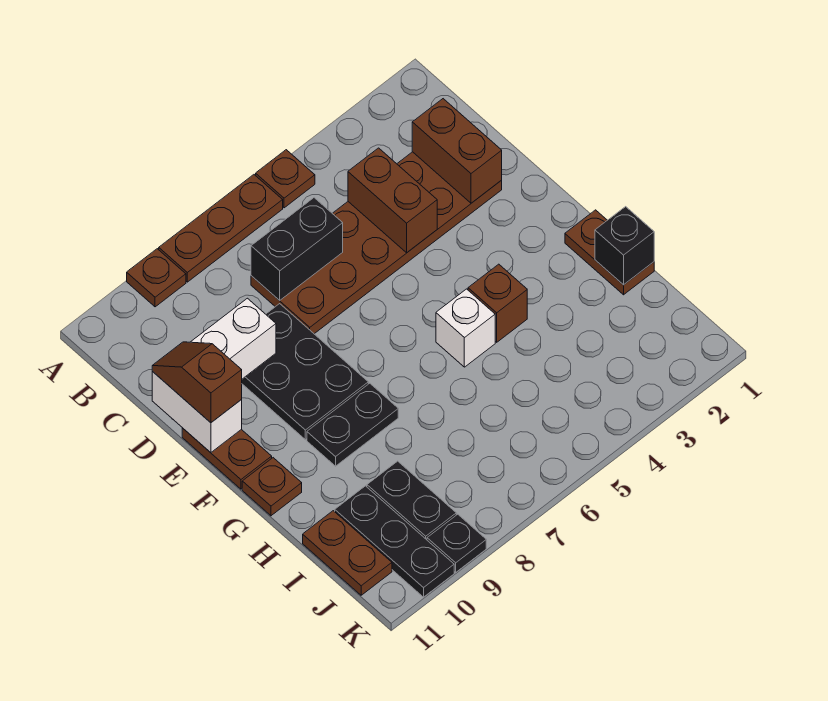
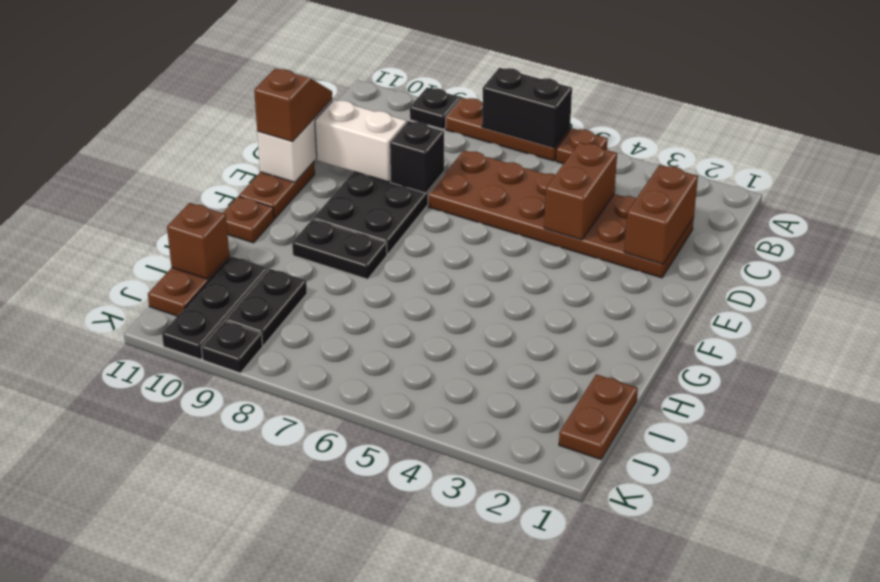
brown 1x1 plate [127,249,186,307] -> black 1x1 plate [410,88,461,129]
black 1x2 brick [251,198,343,300] -> black 1x2 brick moved to [482,68,572,148]
brown 1x2 plate [565,210,654,295] -> brown 1x2 plate moved to [559,374,638,459]
brown 1x1 brick [468,264,527,342] -> brown 1x1 brick moved to [167,203,229,279]
white 1x1 brick [436,289,495,367] -> none
black 1x1 brick [595,207,654,285] -> black 1x1 brick moved to [390,121,444,193]

